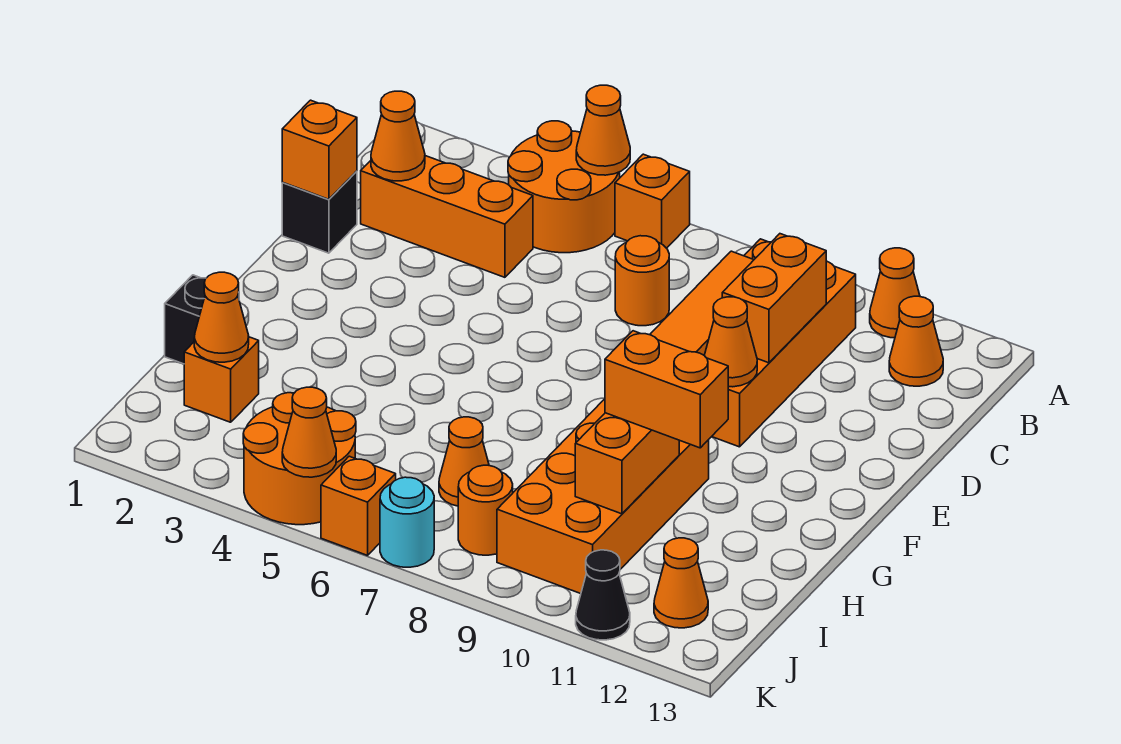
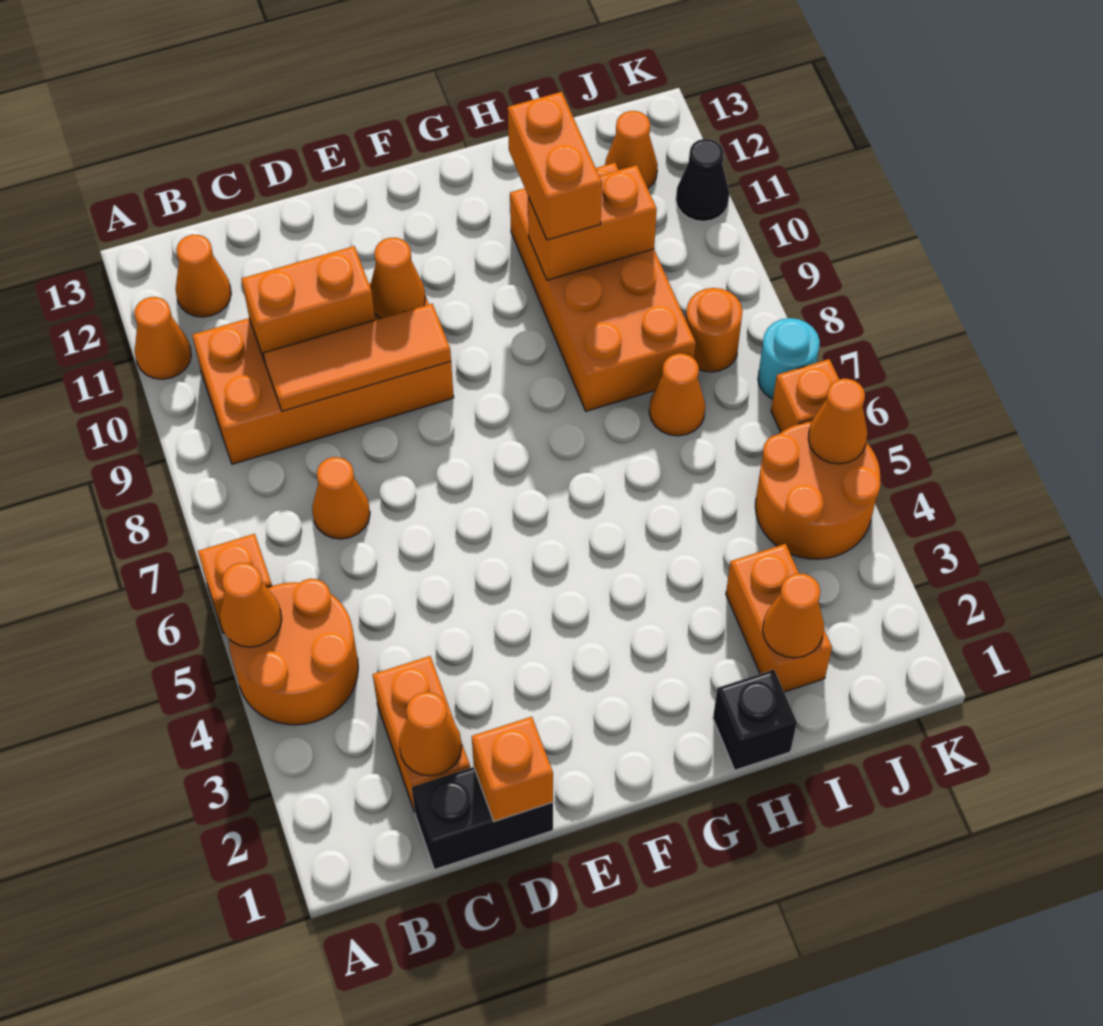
orange 1x3 brick [361,156,533,277] -> orange 1x2 brick [373,656,470,812]
orange 1x1 round brick [615,236,669,326] -> orange 1x1 cone [312,457,370,539]
black 1x1 brick [282,171,357,253] -> black 1x2 brick [412,767,553,870]
orange 2x4 brick [497,399,709,594] -> orange 2x4 brick turned to [510,163,696,411]
orange 1x1 brick [184,337,259,422] -> orange 1x2 brick [726,544,832,692]

